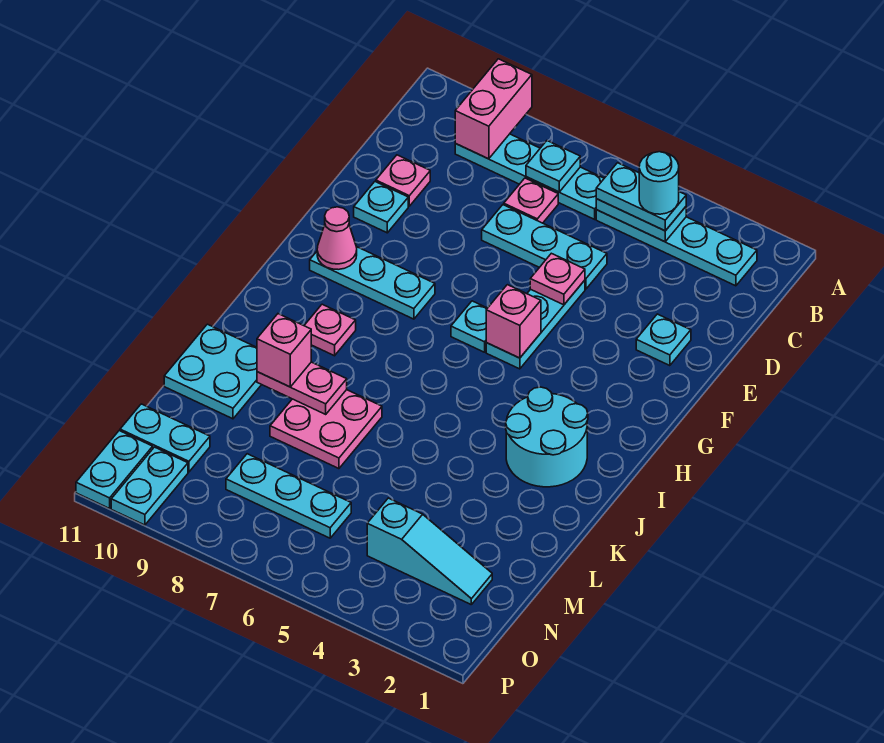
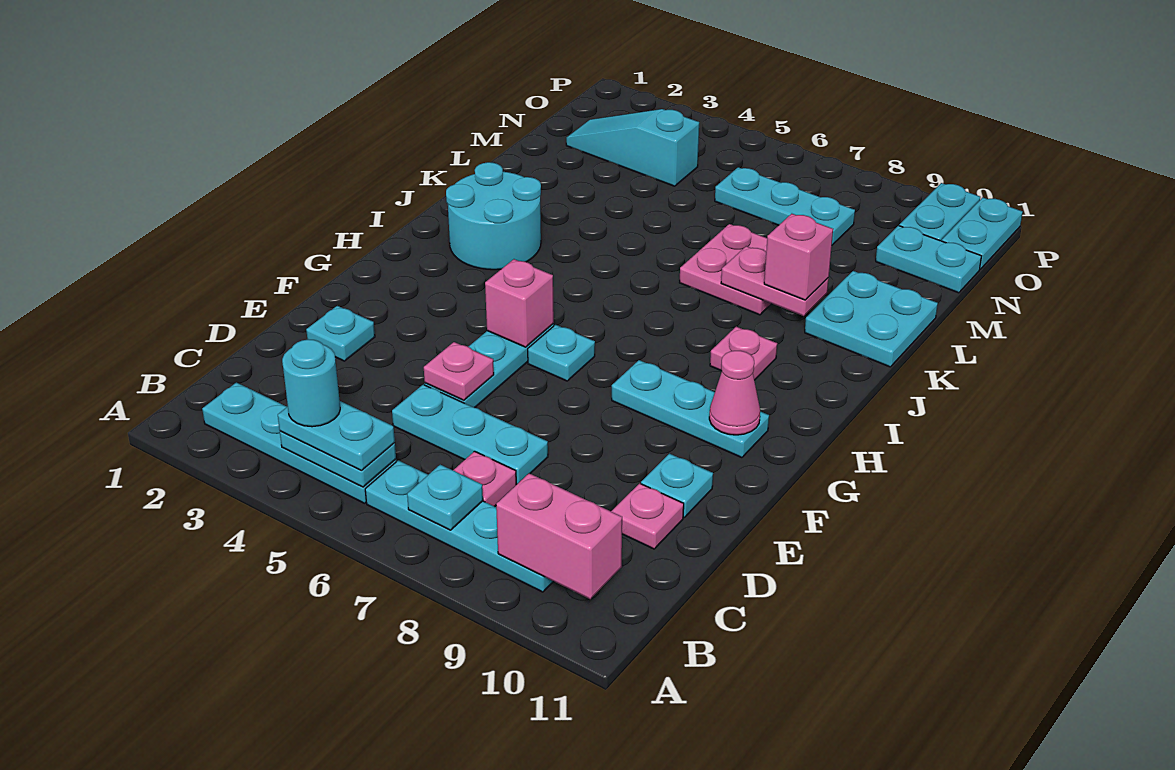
pink 1x2 brick [455,59,532,159] -> pink 1x2 brick turned to [496,473,622,599]

